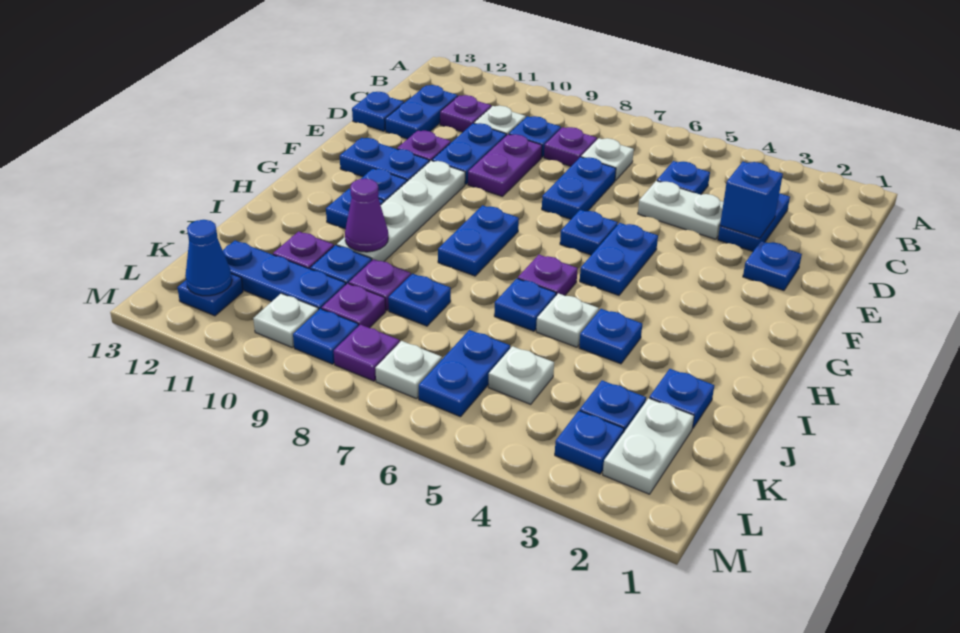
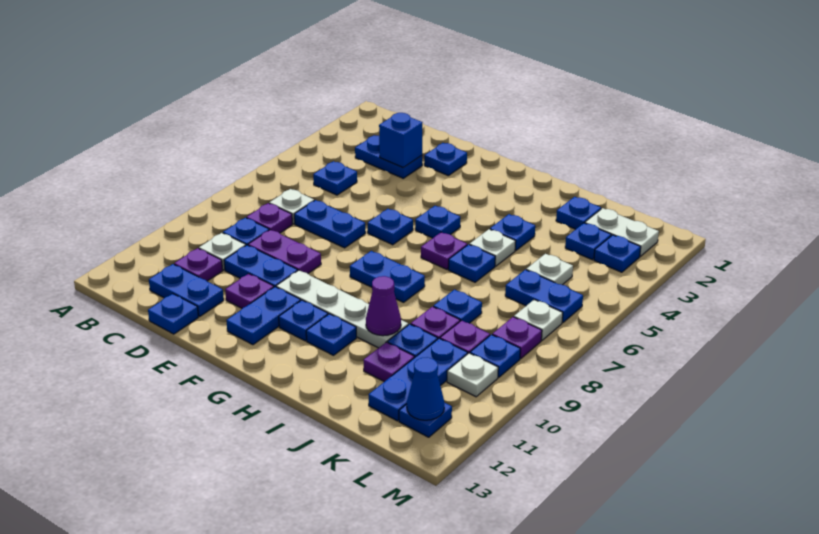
white 1x2 plate [638,181,723,239] -> none
blue 1x2 plate [580,223,658,295] -> blue 1x1 plate [415,206,460,238]

